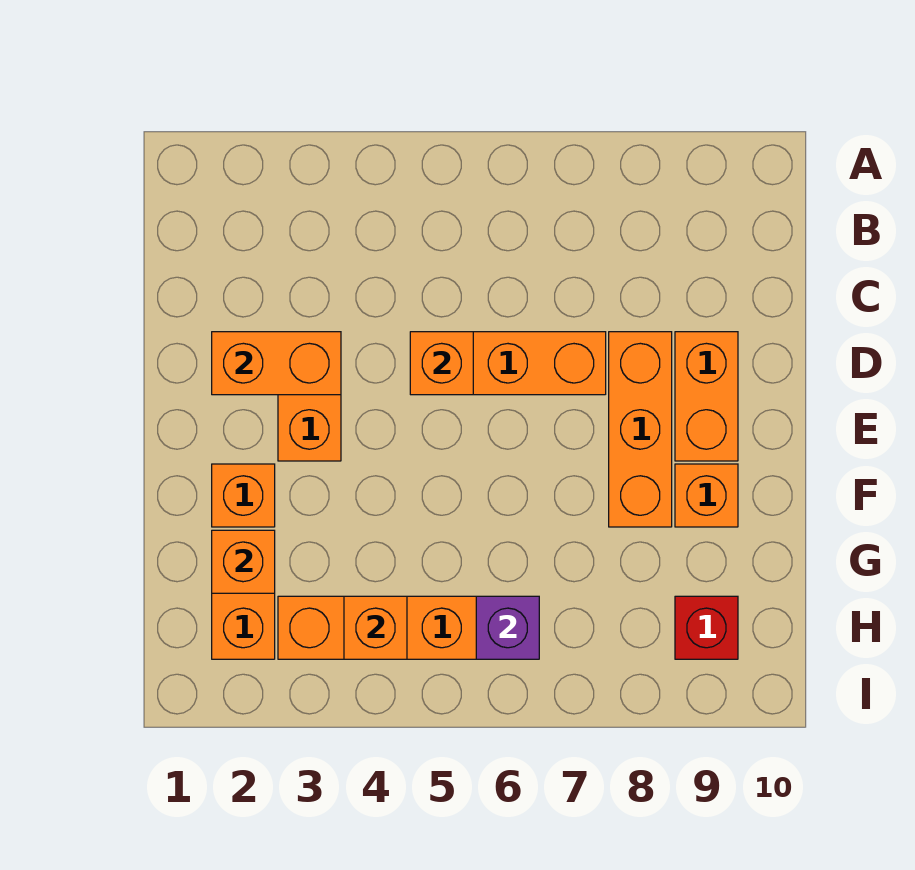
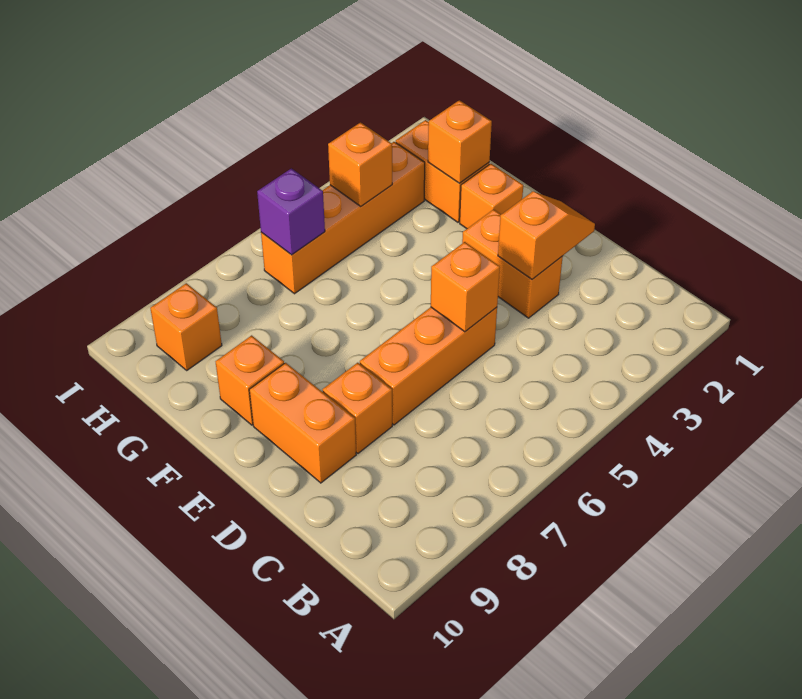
orange 1x2 brick [212,332,341,395] -> orange 1x2 slope [498,191,595,279]
orange 1x3 brick [609,332,672,527] -> orange 1x1 brick [323,363,392,453]
red 1x1 brick [675,596,738,659] -> orange 1x1 brick [150,283,222,370]

